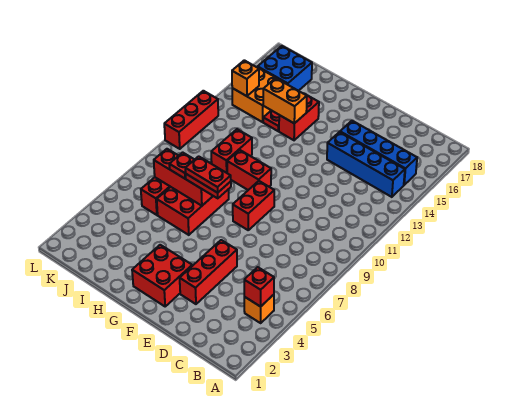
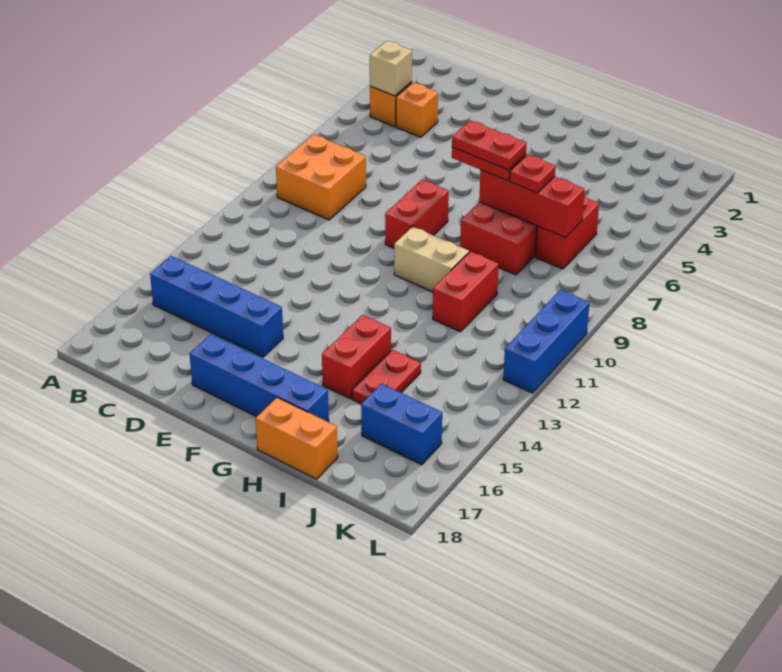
red 1x1 brick [244,267,274,307] -> tan 1x1 brick [370,41,412,96]
blue 1x4 brick [327,132,405,197] -> blue 1x4 brick moved to [190,334,329,422]
red 1x3 brick [180,240,237,304] -> none
red 2x2 brick [132,245,192,306] -> none
red 1x2 brick [227,150,271,190] -> tan 1x2 brick [394,227,469,292]
orange 1x2 brick [263,78,307,123] -> orange 1x2 brick moved to [256,398,338,479]
orange 2x2 brick [232,67,286,122] -> orange 2x2 brick moved to [276,134,366,220]
blue 2x2 brick [258,46,312,91] -> blue 1x2 brick [361,384,442,465]
orange 1x1 brick [232,60,259,96] -> orange 1x1 brick moved to [396,82,438,137]
red 1x3 brick [164,91,218,149] -> blue 1x3 brick [503,290,589,393]

